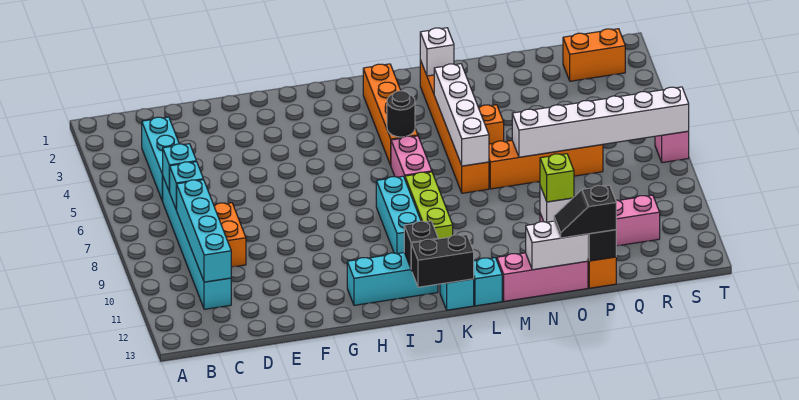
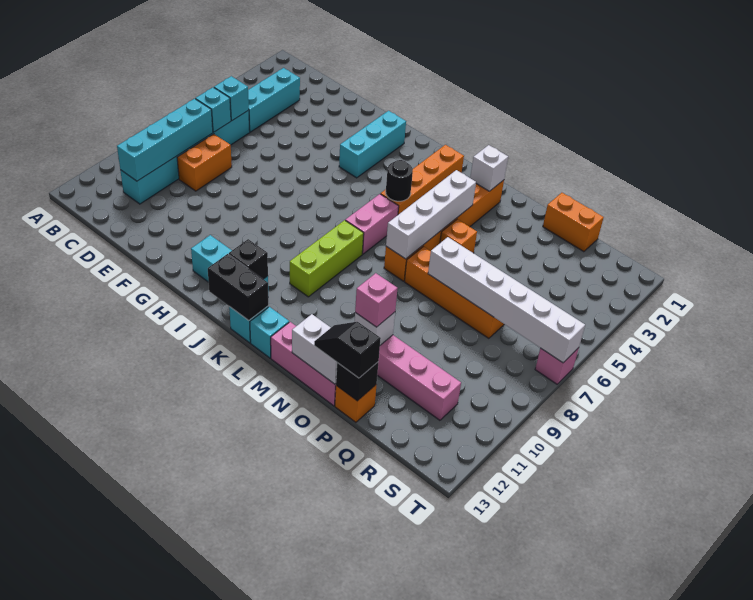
cyan 1x3 brick [376,176,421,254] -> cyan 1x3 brick moved to [339,111,406,178]
lime 1x1 brick [540,154,574,202] -> pink 1x1 brick [355,273,398,327]
orange 1x2 brick [563,29,625,81] -> orange 1x2 brick moved to [543,193,604,252]

